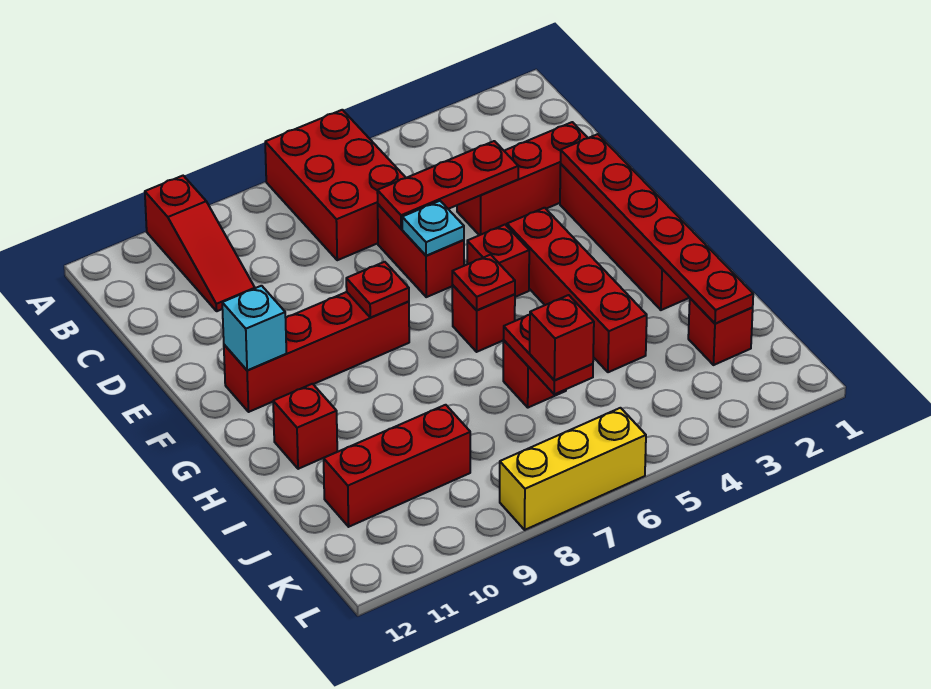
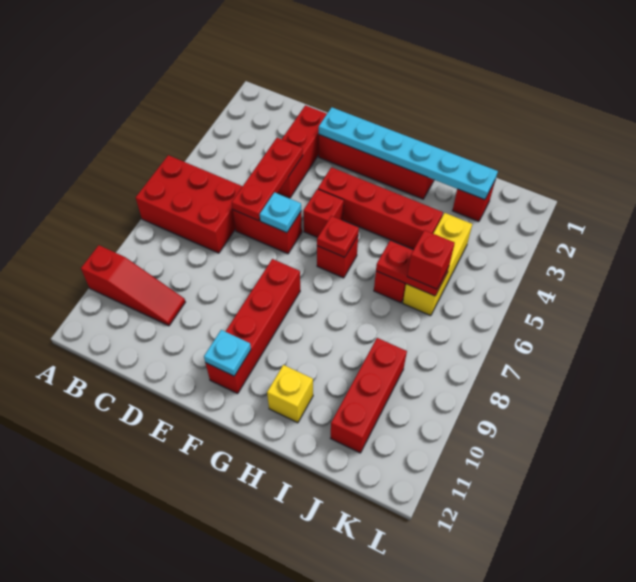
red 1x6 plate [561,134,753,324] -> cyan 1x6 plate [319,107,498,200]
red 1x1 plate [346,262,409,318] -> none
cyan 1x1 brick [222,286,286,370] -> cyan 1x1 plate [204,330,251,376]
red 1x1 brick [273,384,337,469] -> yellow 1x1 brick [267,365,313,423]
yellow 1x3 brick [500,408,646,530] -> yellow 1x3 brick moved to [403,213,472,316]

